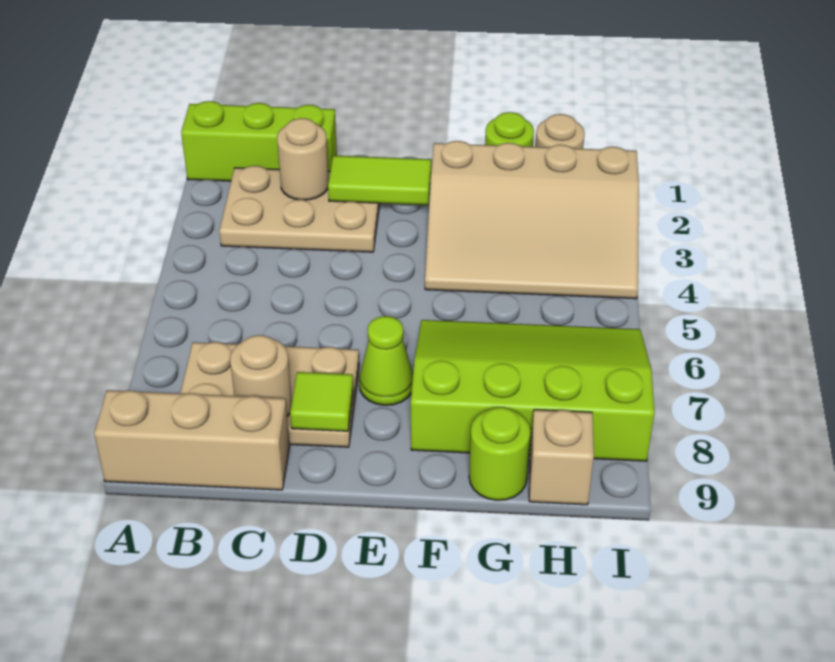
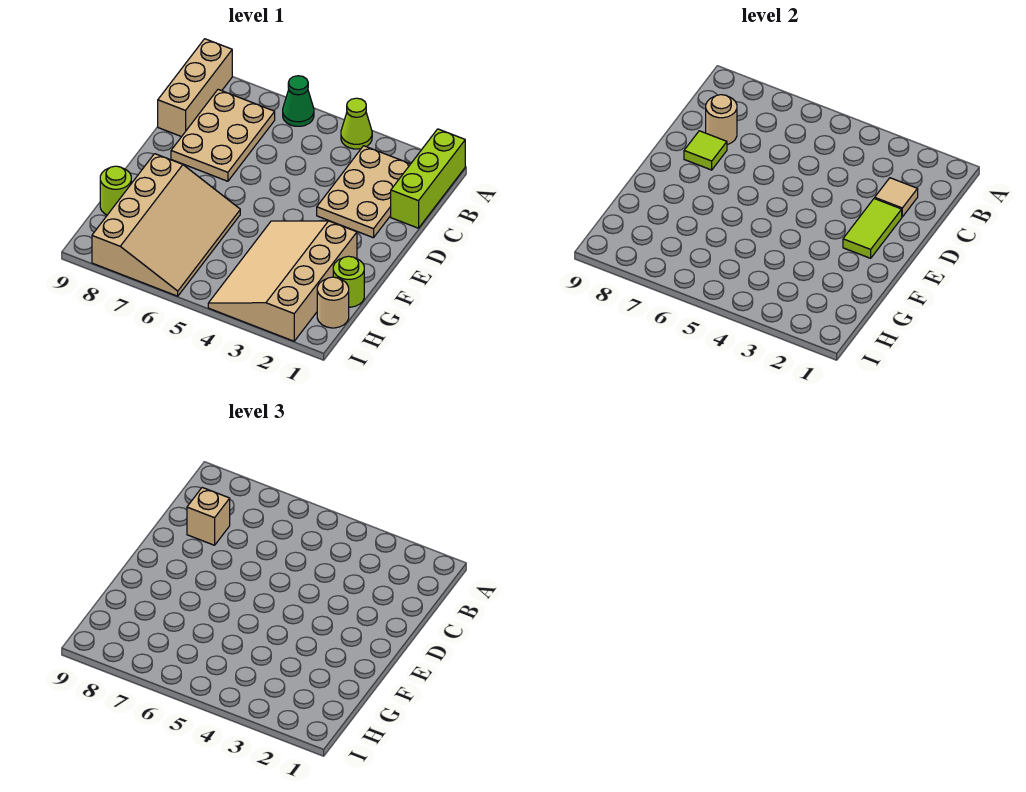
none -> green 1x1 cone [283,76,314,126]
tan 1x1 round brick [277,118,329,200] -> tan 1x1 tile [875,178,918,217]
lime 1x1 cone [359,316,413,405] -> lime 1x1 cone moved to [341,98,372,149]
lime 3x4 slope [411,320,654,461] -> tan 3x4 slope [92,154,240,296]
tan 1x1 brick [529,410,594,505] -> tan 1x1 brick moved to [187,488,230,545]

